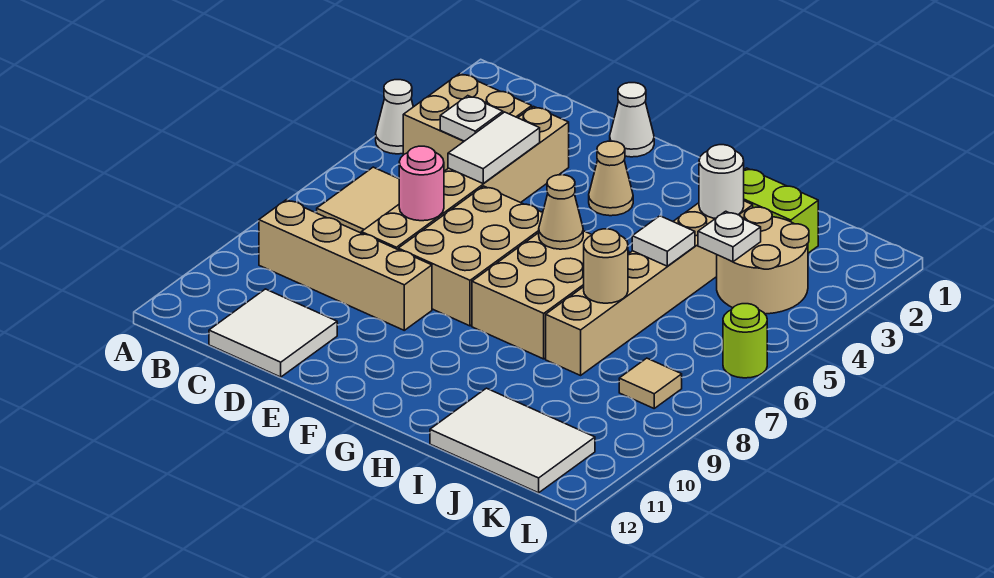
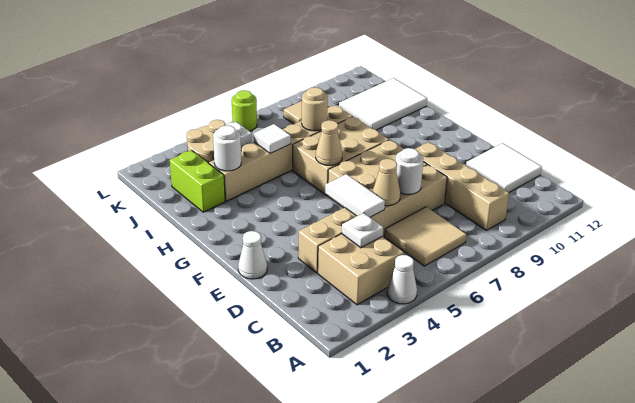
white 1x2 tile [448,112,540,184] -> white 1x2 tile turned to [325,174,385,217]
pink 1x1 round brick [399,146,444,221] -> white 1x1 round brick [395,148,423,194]
tan 1x1 cone [589,141,633,216] -> tan 1x1 cone moved to [373,159,400,206]
white 2x3 tile [430,388,595,493] -> white 2x3 tile turned to [339,78,427,130]

